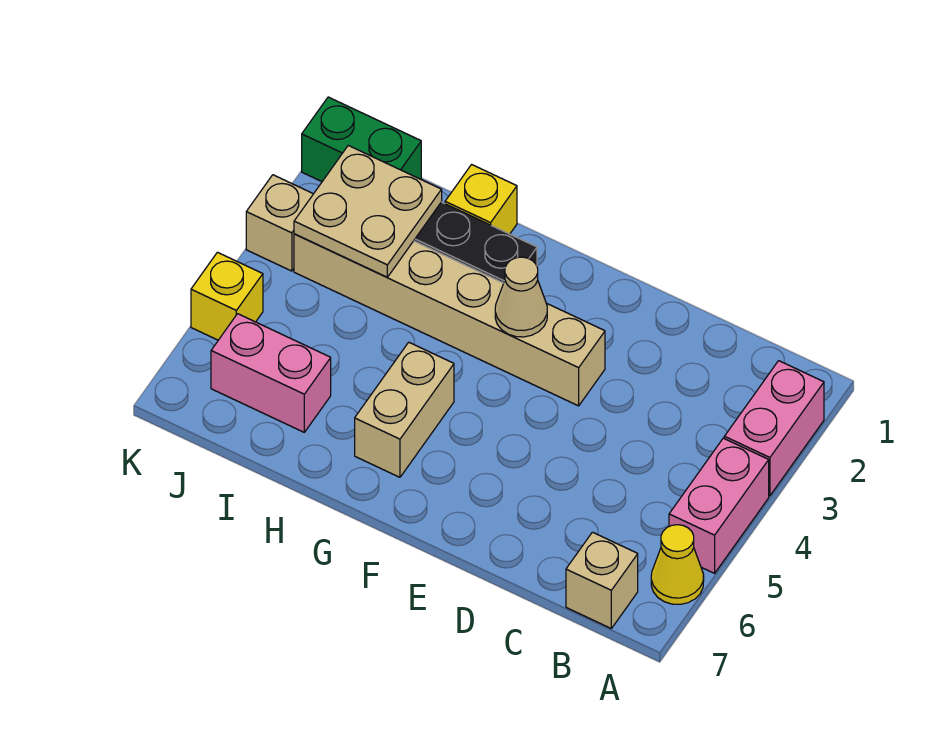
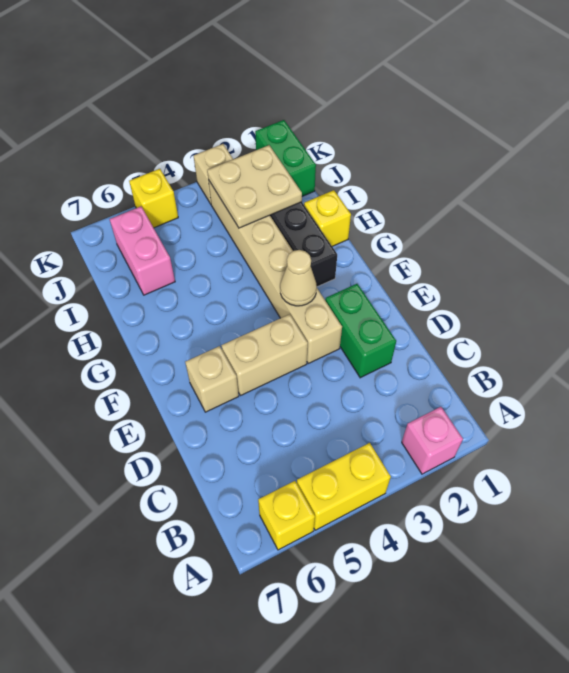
pink 1x2 brick [724,361,824,496] -> pink 1x1 brick [402,407,463,474]
pink 1x2 brick [669,438,769,573] -> yellow 1x2 brick [297,443,391,530]
yellow 1x1 cone [651,525,704,604] -> yellow 1x1 brick [258,481,315,550]
tan 1x1 brick [566,532,638,628] -> tan 1x1 brick moved to [185,346,239,412]
none -> green 1x2 brick [325,284,396,378]
tan 1x2 brick [355,342,454,477] -> tan 1x2 brick moved to [221,314,308,396]

